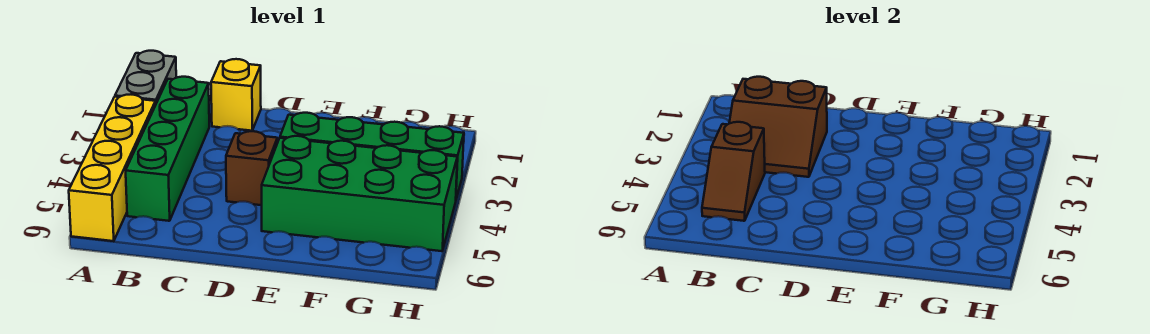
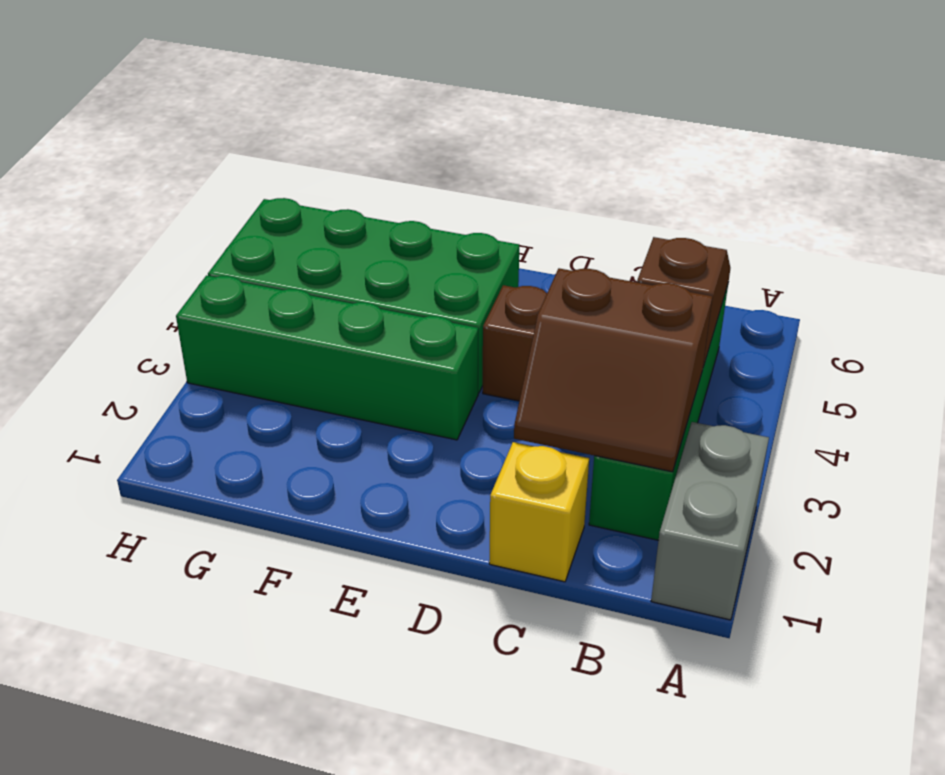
yellow 1x4 brick [69,94,156,241] -> none
brown 2x2 slope [729,77,827,177] -> brown 2x2 slope turned to [514,268,713,472]

